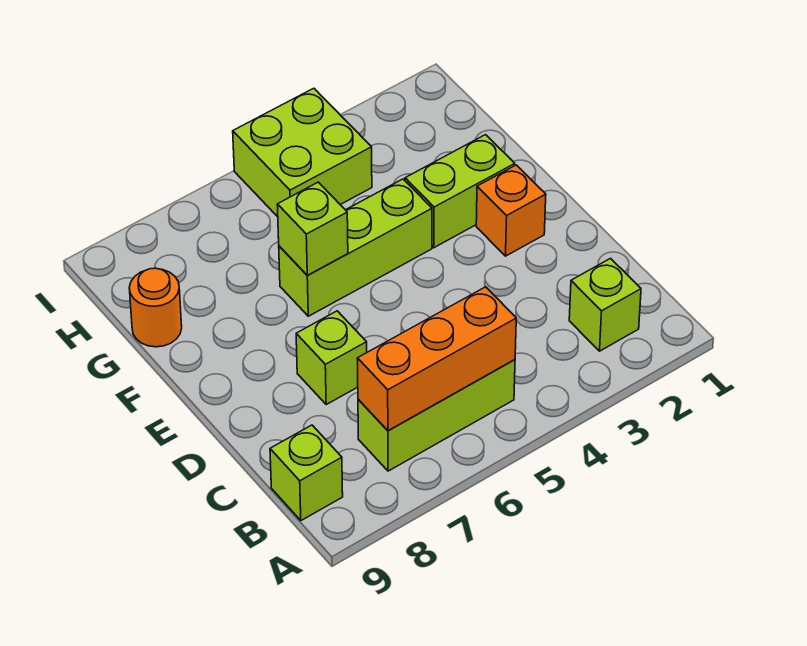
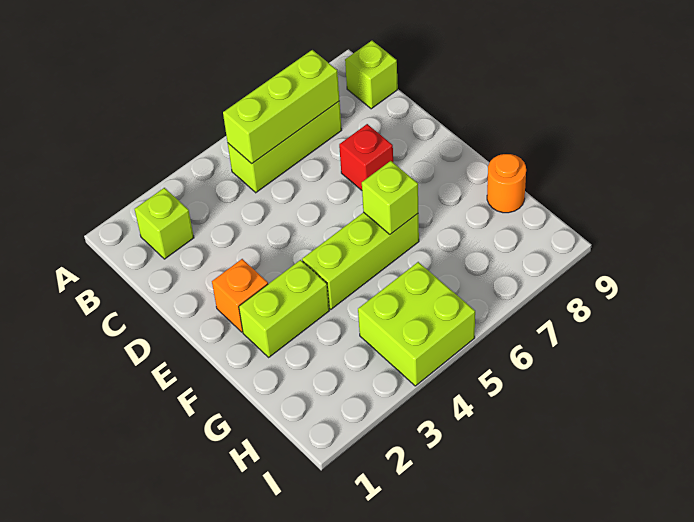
orange 1x3 brick [357,287,516,431] -> lime 1x3 brick [223,50,339,164]
lime 1x1 brick [296,311,367,404] -> red 1x1 brick [339,124,393,190]

